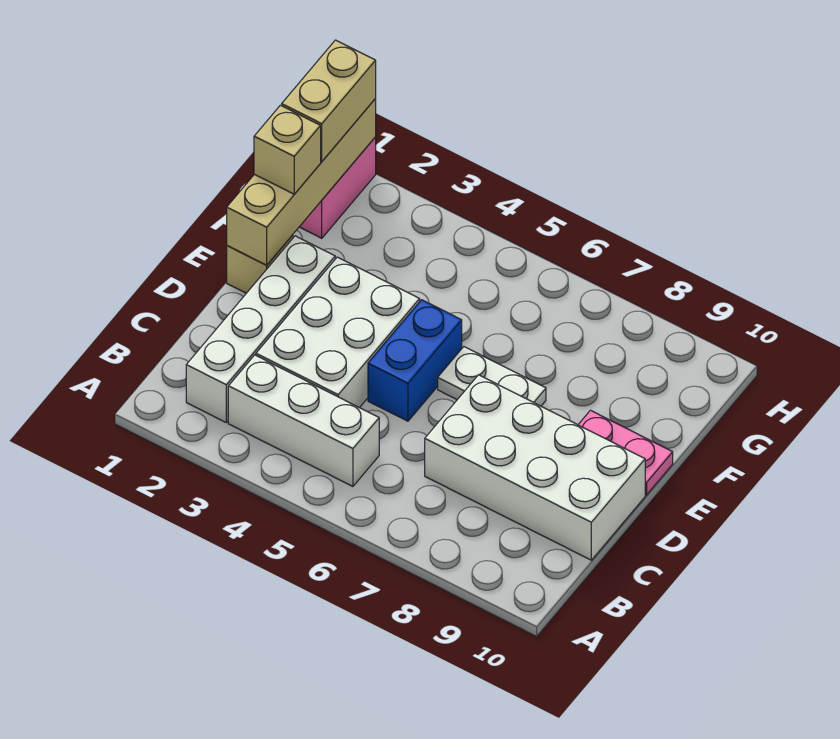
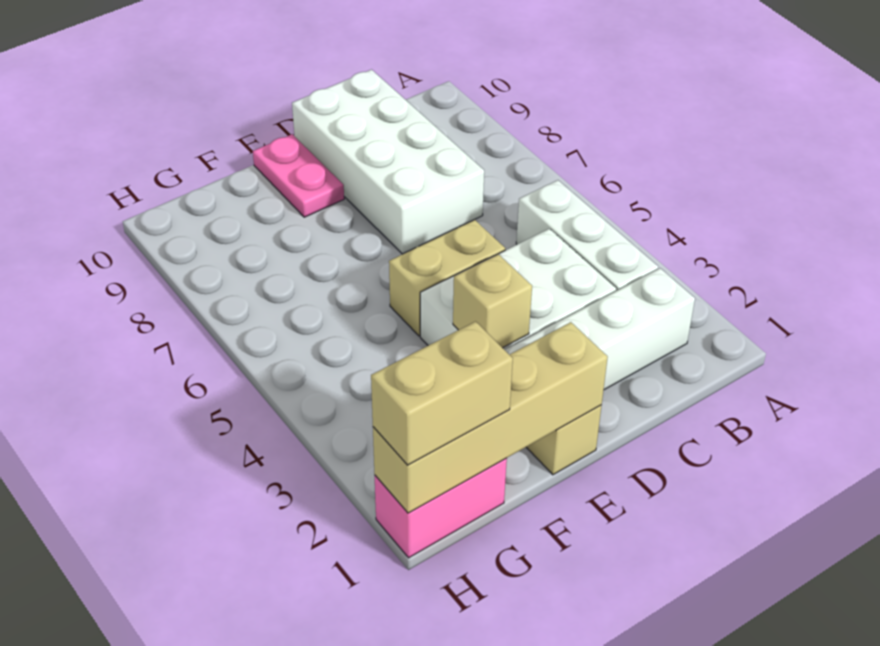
blue 1x2 brick [368,300,462,421] -> tan 1x2 brick [389,220,505,336]
white 1x2 plate [438,347,546,406] -> none
tan 1x1 brick [254,105,321,194] -> tan 1x1 brick moved to [453,254,532,348]

